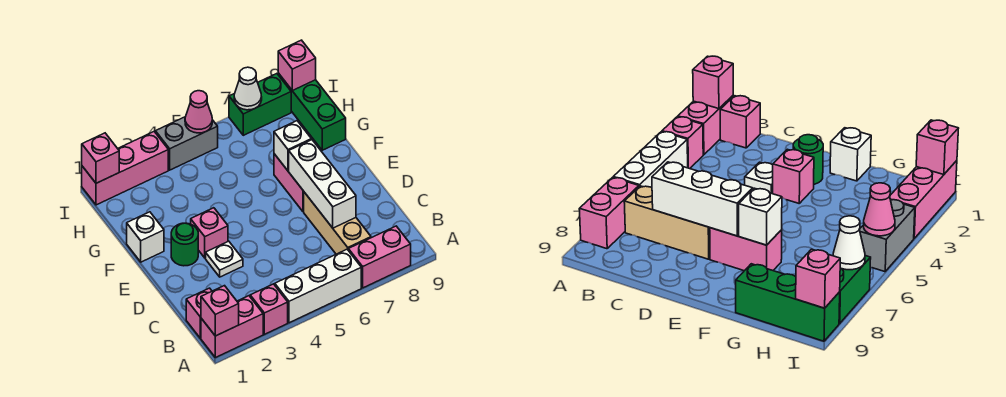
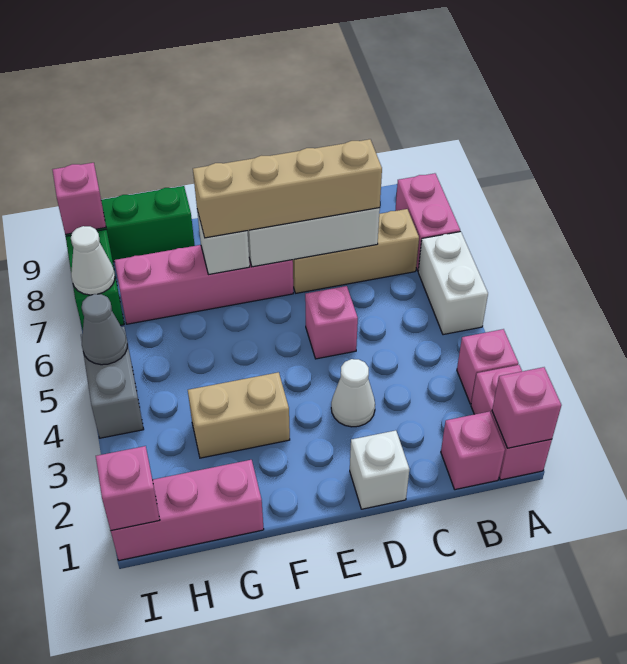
white 1x3 brick [275,249,361,323] -> white 1x2 brick [418,232,488,335]
none -> tan 1x4 brick [193,139,382,238]
white 1x1 plate [206,241,243,277] -> white 1x1 cone [331,359,375,427]
green 1x1 round brick [171,223,198,266] -> none
pink 1x1 brick [191,208,228,258] -> pink 1x1 brick moved to [305,286,358,359]
pink 1x2 brick [274,154,304,212] -> pink 1x4 brick [114,245,293,324]
white 1x1 brick [127,212,164,262] -> white 1x1 brick moved to [350,430,409,509]
none -> tan 1x2 brick [188,372,290,458]
pink 1x3 brick [82,132,168,205] -> pink 1x3 brick turned to [111,460,264,561]
pink 1x1 cone [185,91,212,133] -> grey 1x1 cone [82,294,127,365]

